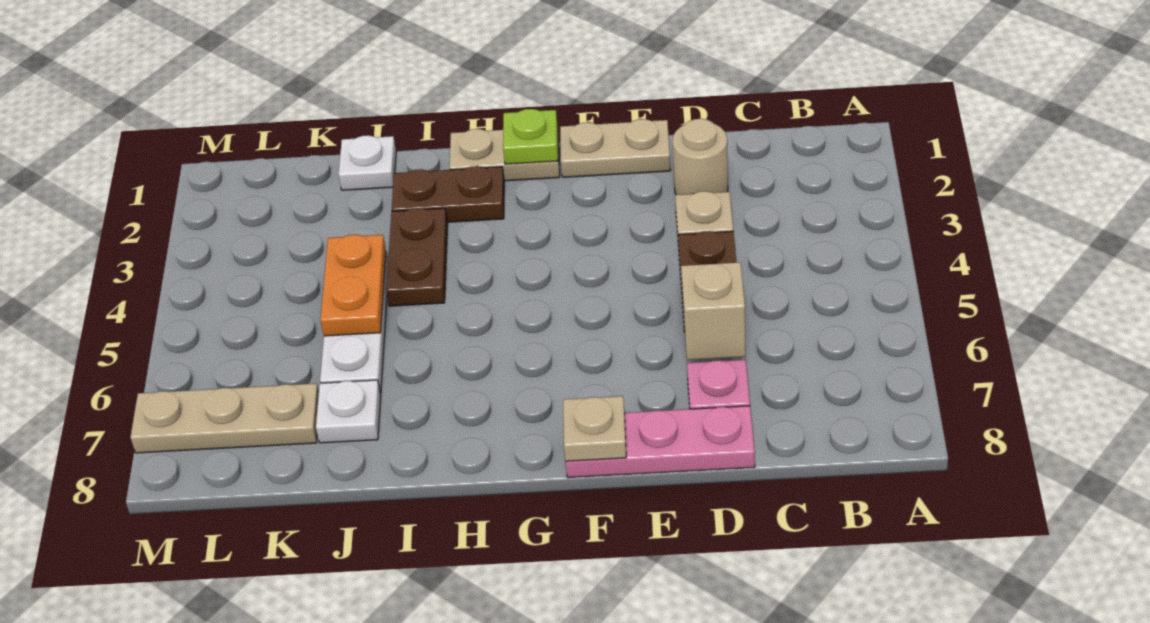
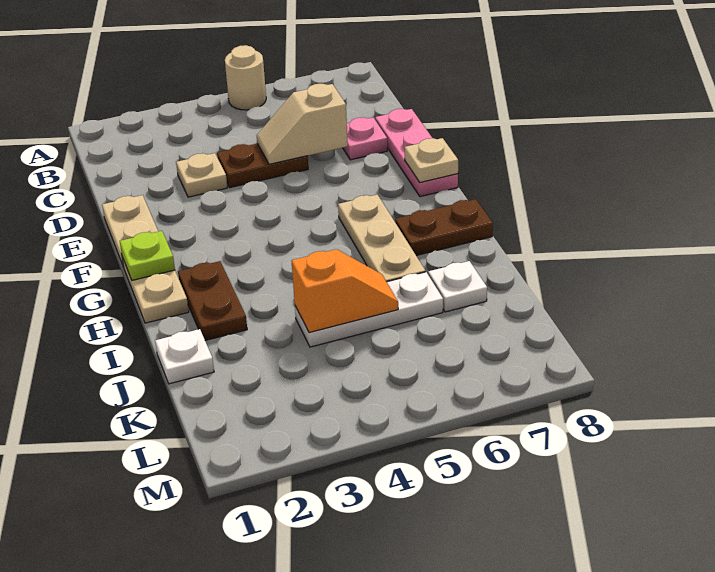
tan 1x1 round brick [673,119,728,195] -> tan 1x1 round brick moved to [225,45,266,110]
brown 1x2 plate [386,208,448,306] -> brown 1x2 plate moved to [395,199,493,256]
orange 1x2 plate [320,235,386,336] -> orange 1x2 slope [292,249,398,333]
tan 1x3 plate [130,383,319,453] -> tan 1x3 plate moved to [338,195,425,282]

